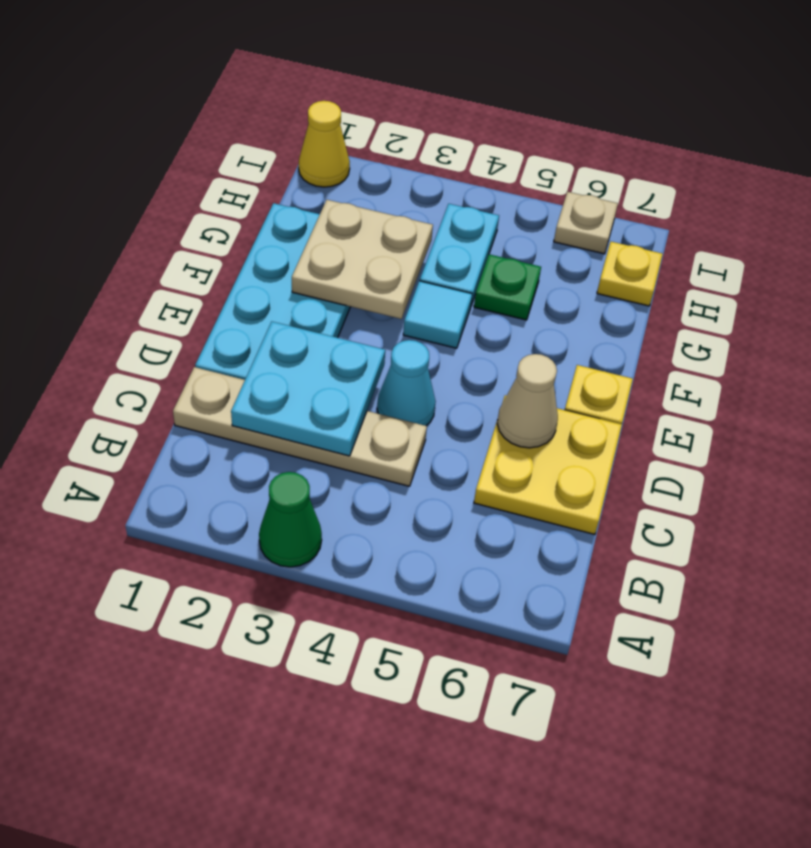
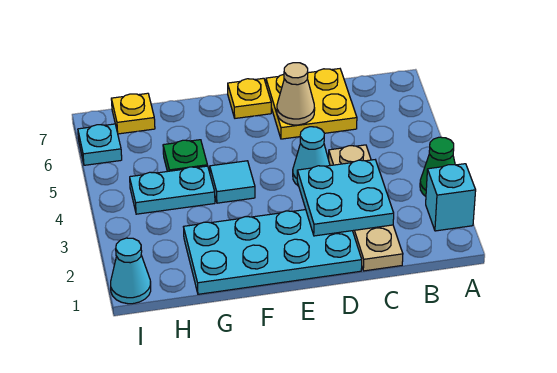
none -> cyan 1x1 brick [426,164,476,231]
tan 2x2 plate [292,200,433,319] -> none
yellow 1x1 cone [299,101,350,187] -> cyan 1x1 cone [111,238,151,304]
tan 1x1 plate [554,192,618,254] -> cyan 1x1 plate [78,124,122,165]

